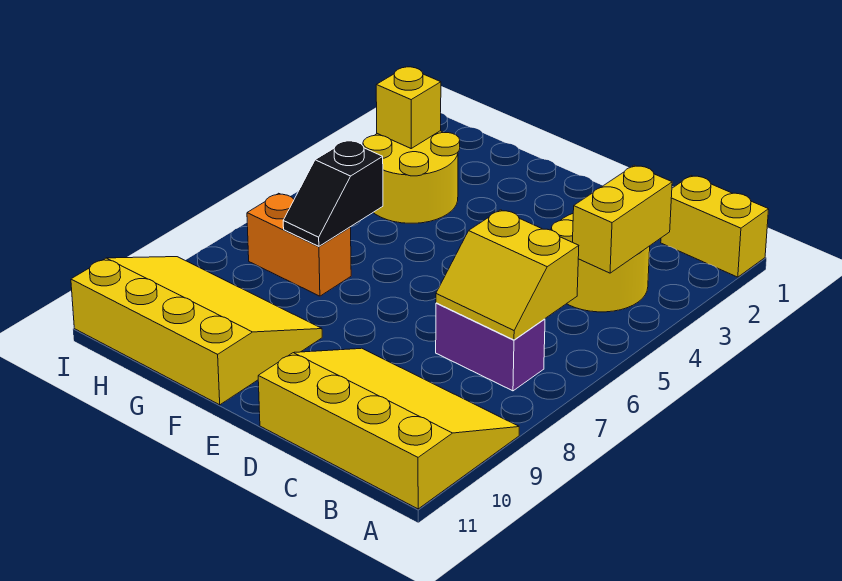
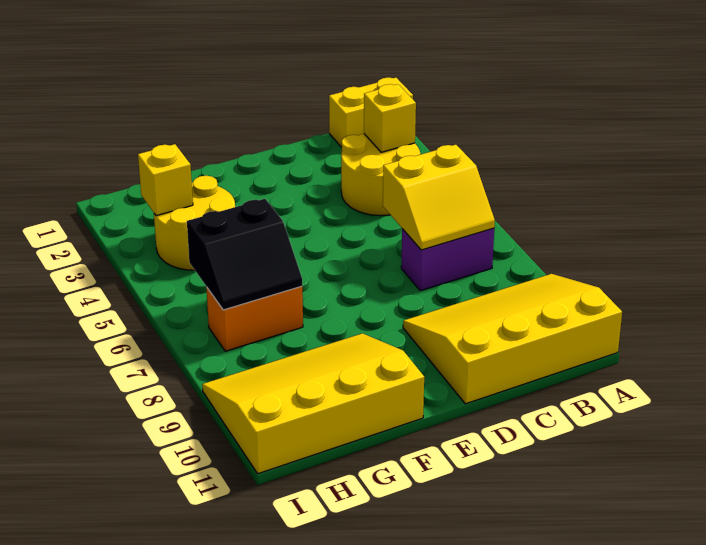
yellow 1x2 brick [573,165,672,273] -> yellow 1x1 brick [364,84,416,152]
black 1x2 slope [283,140,383,246] -> black 2x2 slope [187,199,302,310]

